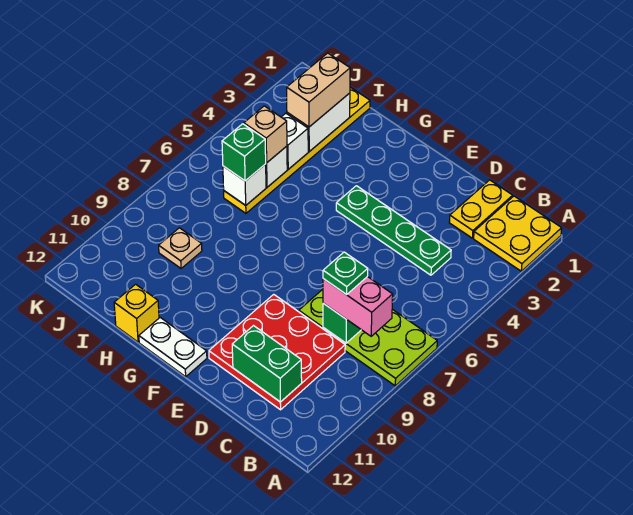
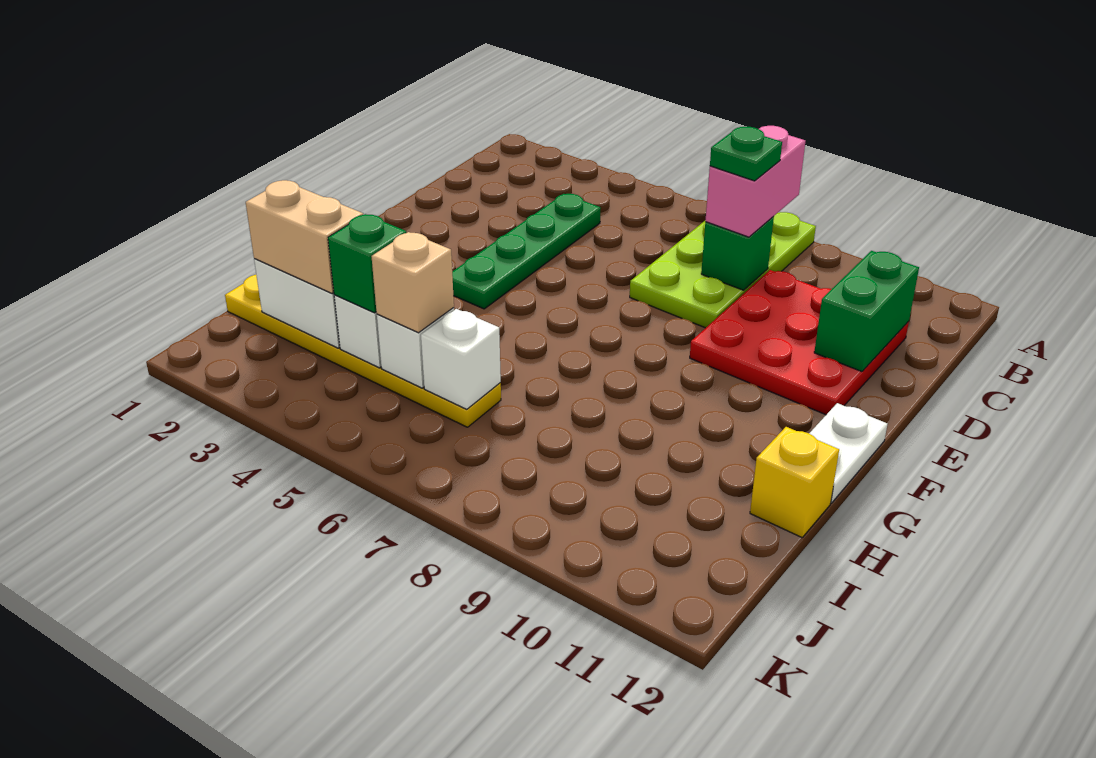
yellow 2x2 plate [474,196,562,271] -> none
yellow 1x2 plate [449,180,513,238] -> none
green 1x1 brick [222,124,266,181] -> green 1x1 brick moved to [328,214,406,313]
tan 1x1 plate [159,228,202,268] -> none

